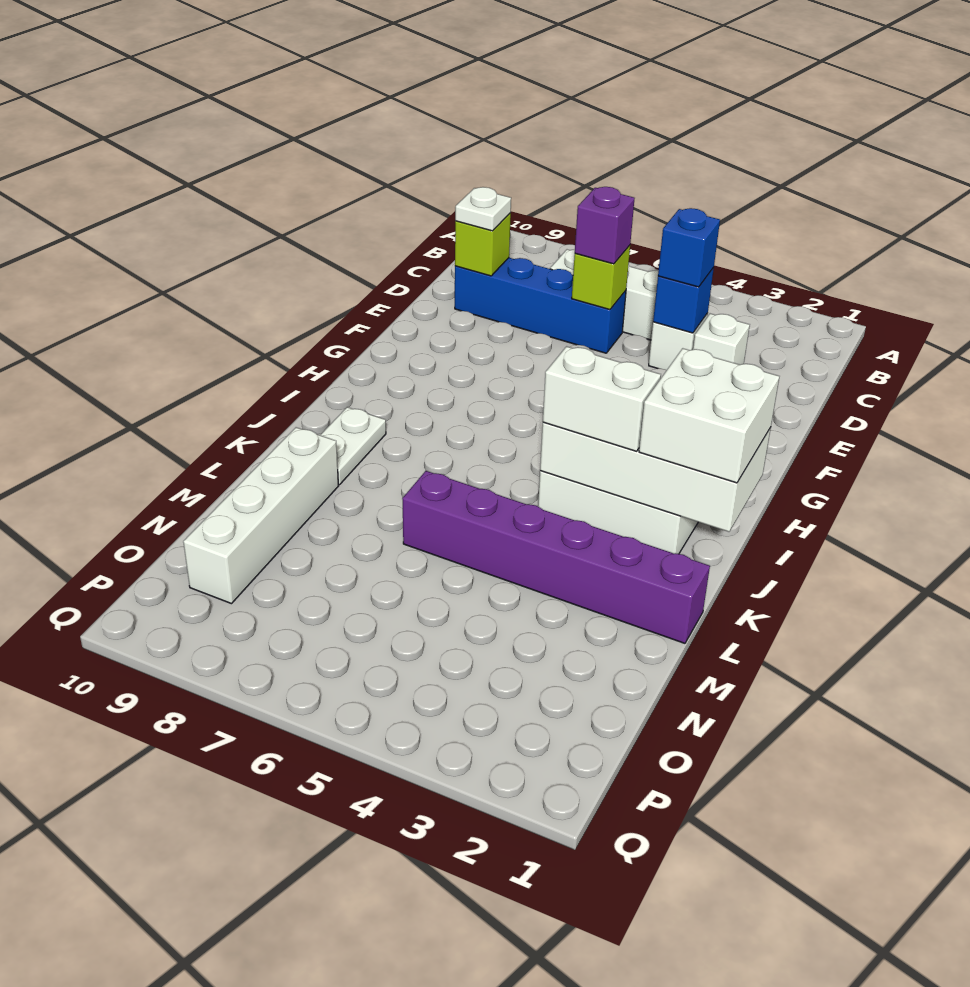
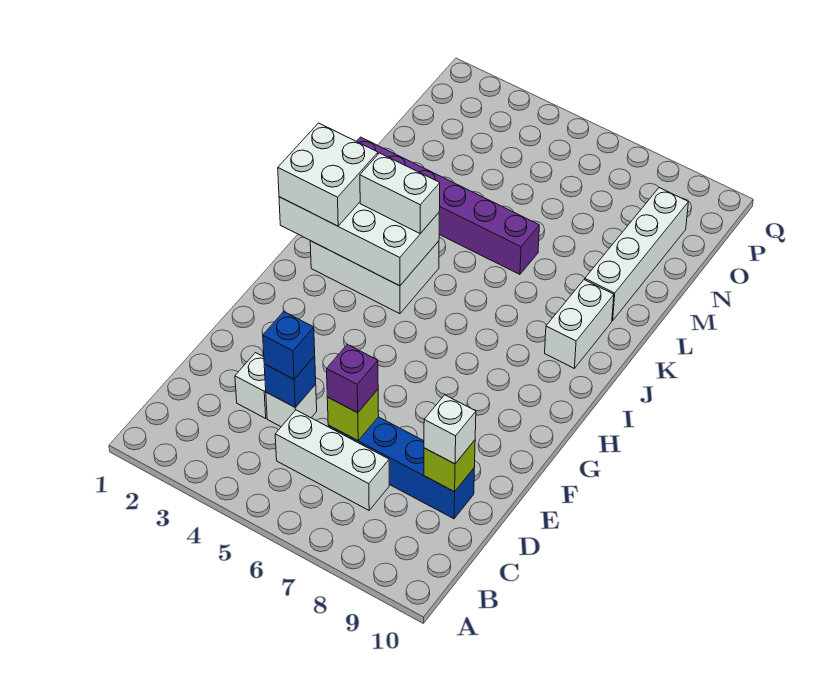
white 1x1 plate [455,187,511,231] -> white 1x1 brick [424,395,476,464]
white 1x2 plate [321,407,386,485] -> white 1x2 brick [545,280,614,368]

